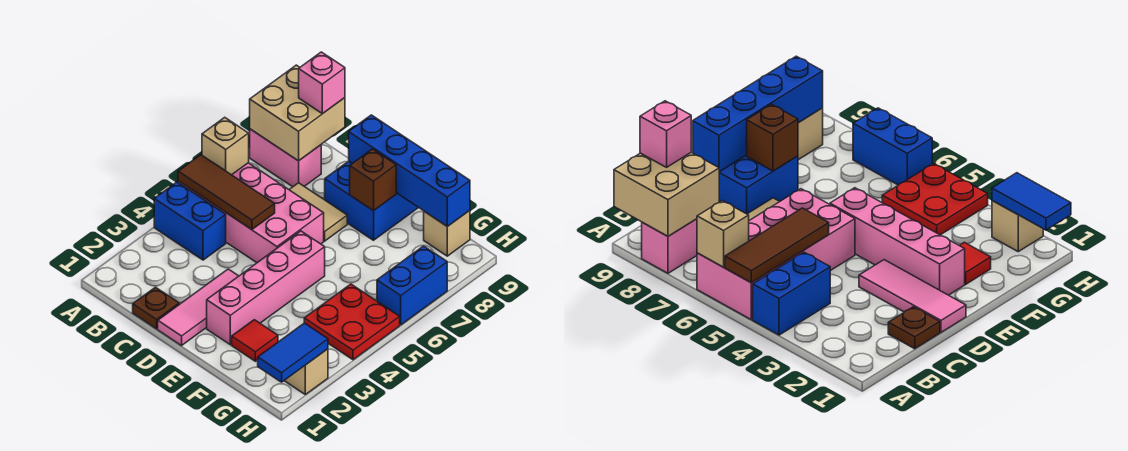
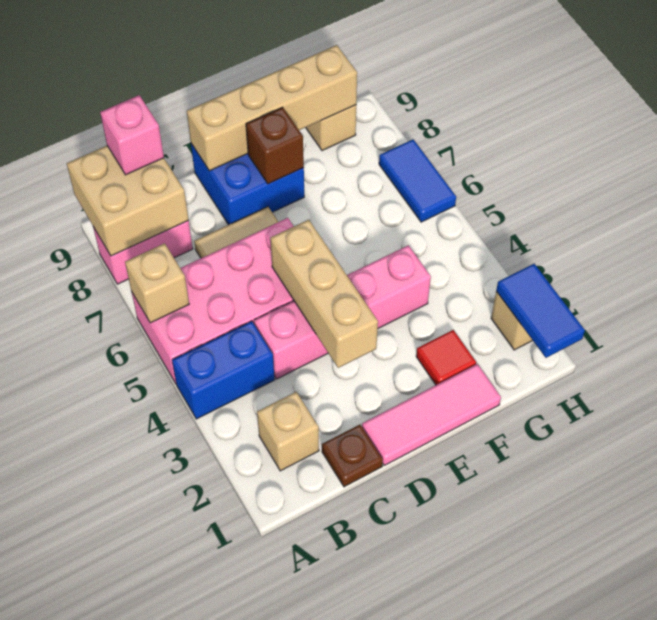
brown 1x3 tile [178,155,275,230] -> none
none -> tan 1x1 brick [257,392,319,471]
pink 1x3 tile [158,269,238,346] -> pink 1x3 tile turned to [362,364,501,465]
none -> tan 1x3 brick [270,220,378,368]
blue 1x4 brick [349,115,470,226] -> tan 1x4 brick [187,45,357,171]
pink 1x4 brick [207,231,325,345] -> pink 1x4 brick turned to [254,245,431,379]
red 2x2 plate [304,284,400,360] -> none
blue 1x2 brick [377,246,447,325] -> blue 1x2 tile [379,140,456,222]

